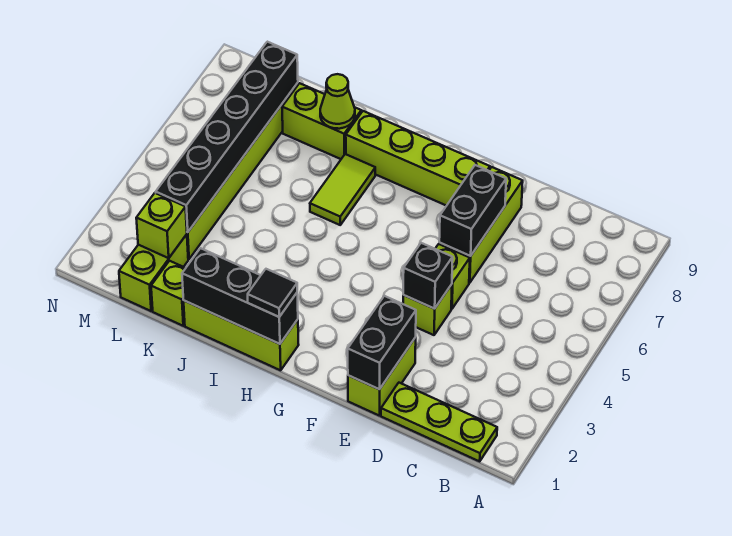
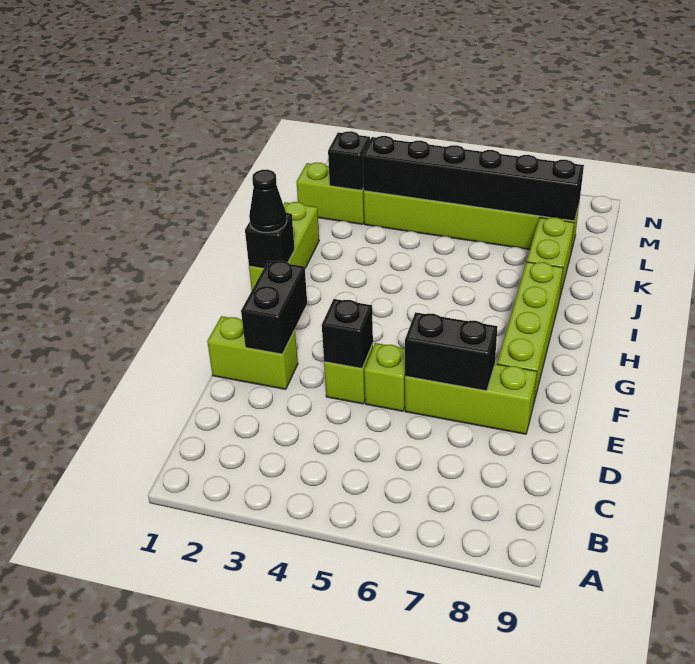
lime 1x3 plate [381,383,497,461] -> none
black 1x2 brick [348,296,416,389] -> black 1x2 brick turned to [241,261,307,354]
black 1x3 brick [182,248,298,344] -> black 1x1 brick [245,213,295,268]
black 1x1 tile [248,269,297,317] -> black 1x1 cone [249,170,287,233]
lime 1x2 tile [310,154,375,225] -> none
lime 1x1 cone [320,74,355,129] -> none
lime 1x1 brick [151,261,186,326] -> none
lime 1x1 brick [136,193,187,258] -> black 1x1 brick [328,131,370,190]

